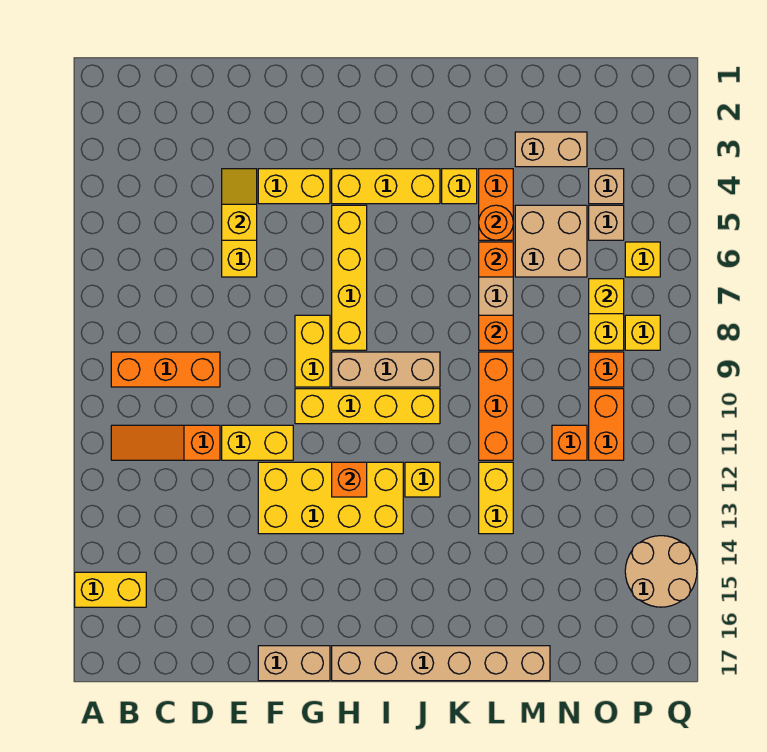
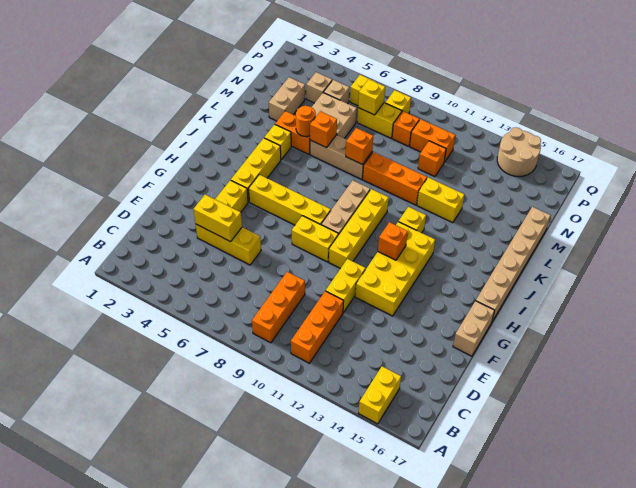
orange 1x3 slope [111,425,220,460] -> orange 1x3 brick [291,291,344,363]
yellow 1x2 slope [222,169,257,240] -> yellow 1x2 brick [194,195,242,242]

